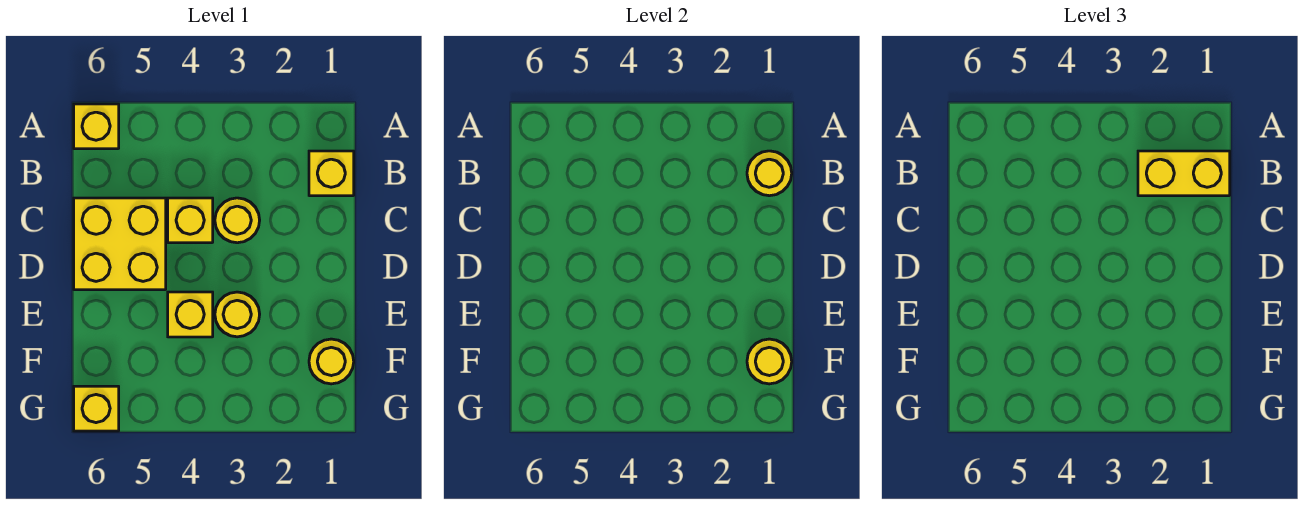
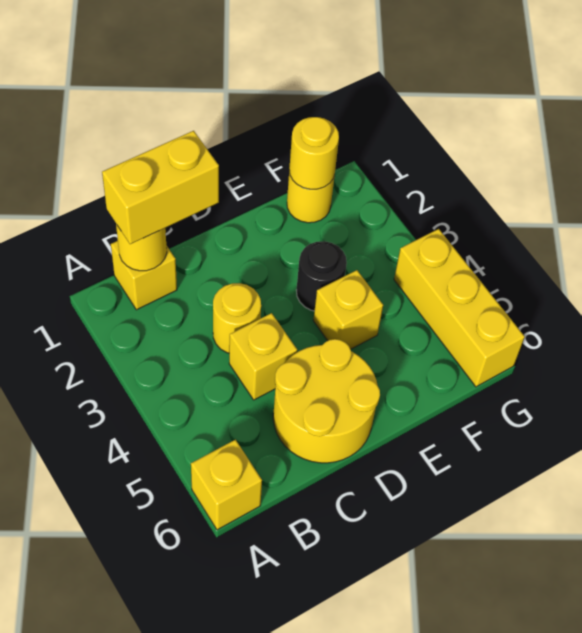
yellow 1x2 brick [1138,151,1230,196] -> yellow 1x2 brick turned to [102,131,219,244]
yellow 2x2 brick [74,198,166,290] -> yellow 2x2 round brick [273,339,380,463]
yellow 1x1 round brick [215,292,260,337] -> black 1x1 round brick [296,241,347,311]
yellow 1x1 brick [74,386,119,431] -> yellow 1x3 brick [394,229,525,387]

